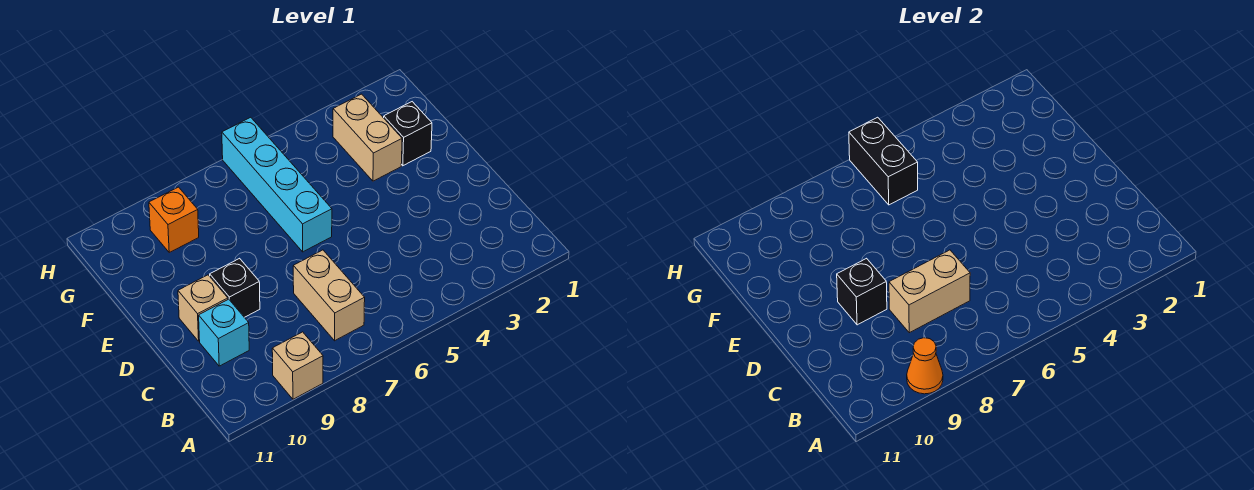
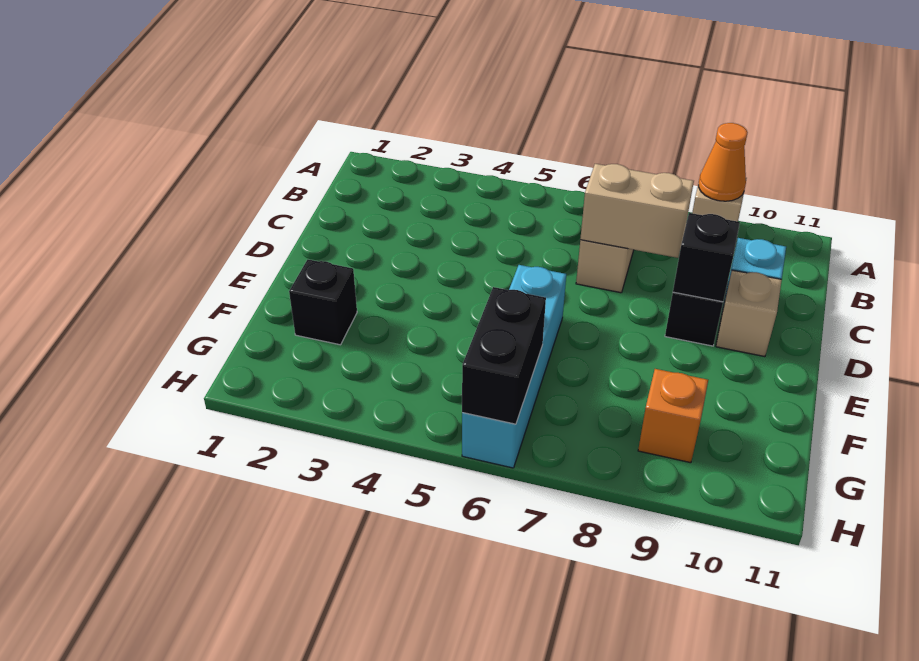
tan 1x2 brick [333,94,402,181] -> none

